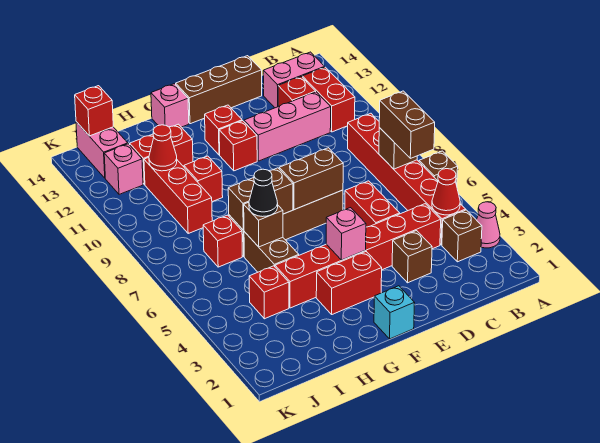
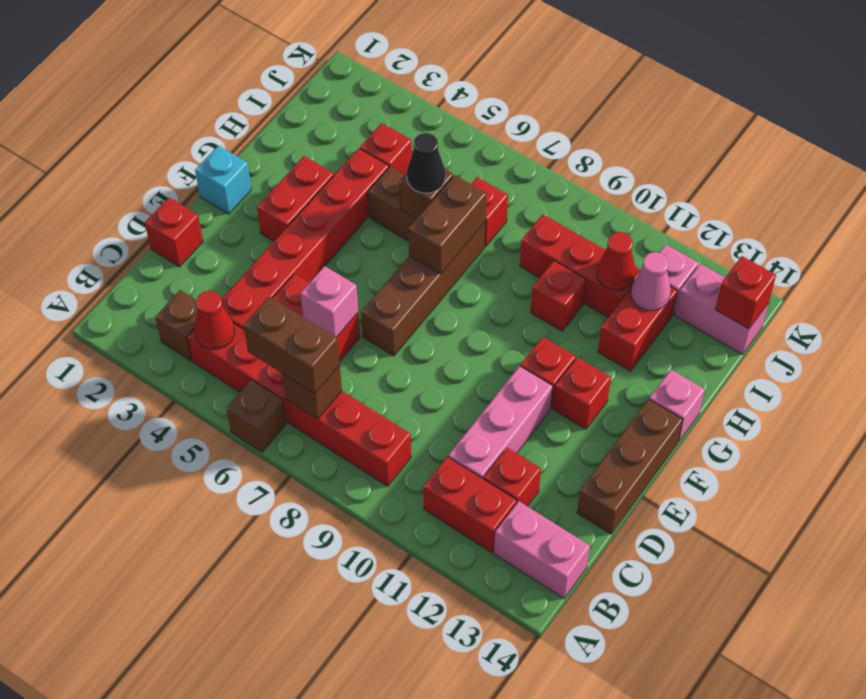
pink 1x1 cone [477,202,500,248] -> pink 1x1 cone moved to [631,252,671,311]
pink 1x2 brick [263,52,324,108] -> pink 1x2 brick turned to [494,501,590,598]
none -> red 1x1 brick [145,198,203,267]
brown 1x1 brick [392,231,432,283] -> none
brown 1x2 brick [279,148,343,210] -> none
pink 1x1 brick [326,208,366,260] -> pink 1x1 brick moved to [300,266,358,337]

